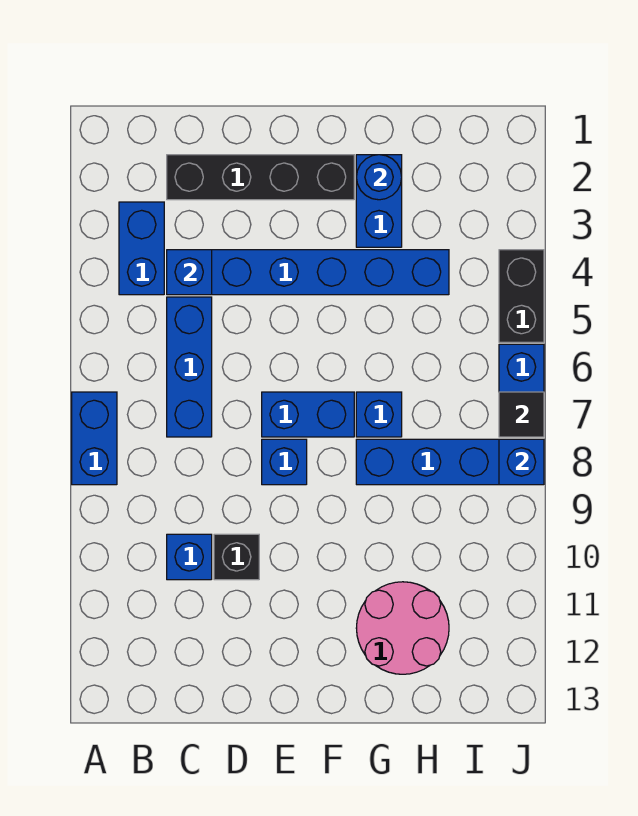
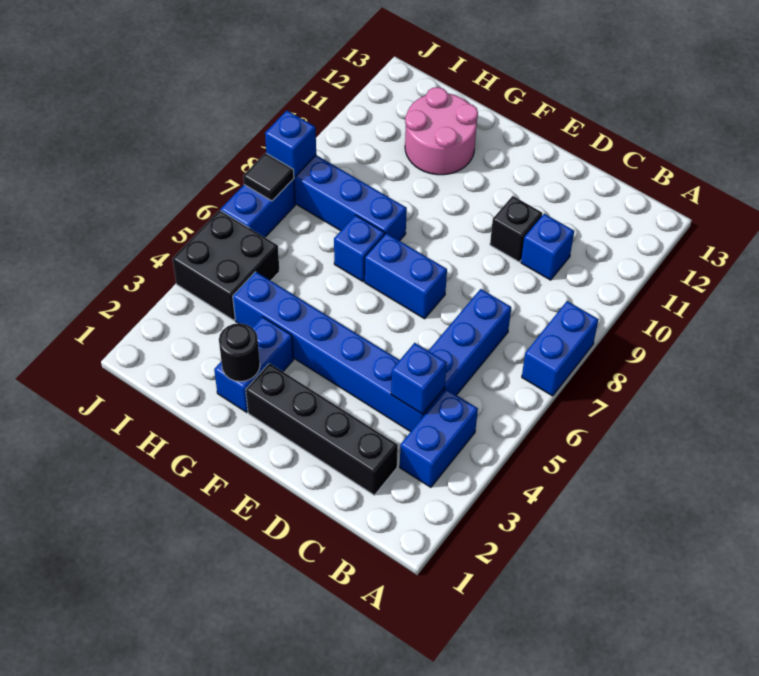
blue 1x1 brick [262,439,307,485] -> none
blue 1x1 round brick [356,155,402,200] -> black 1x1 round brick [219,323,260,382]
black 1x2 brick [499,250,544,342] -> black 2x2 brick [173,210,279,320]

